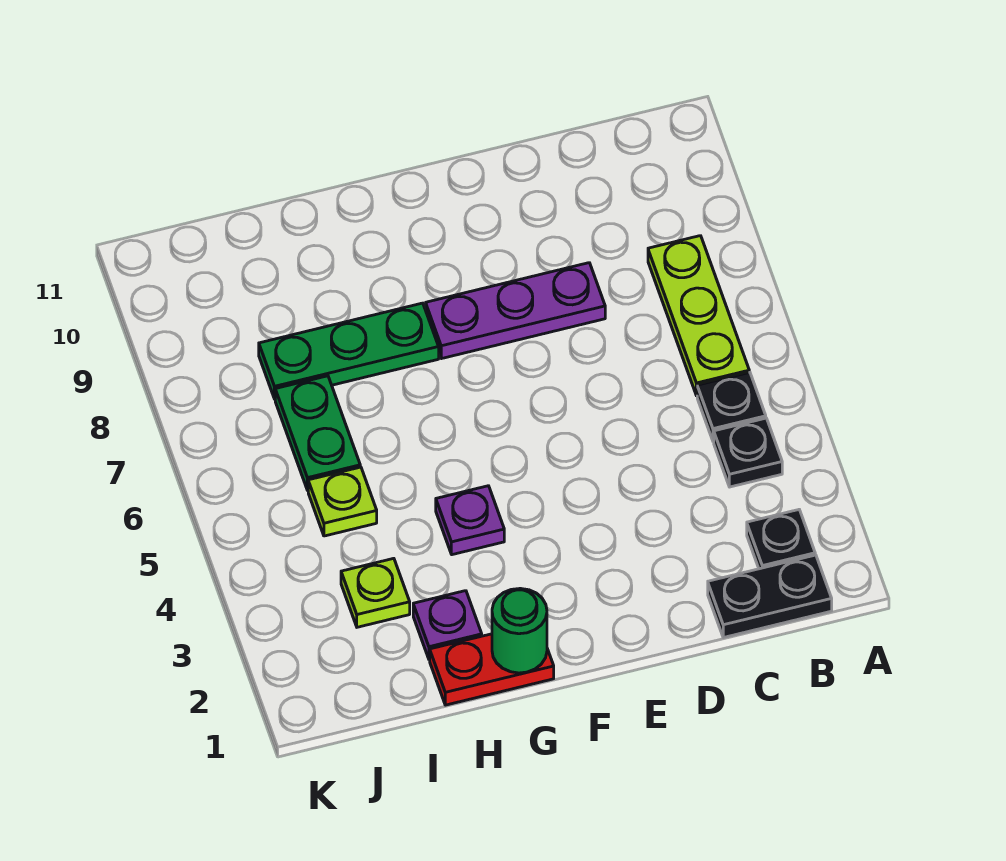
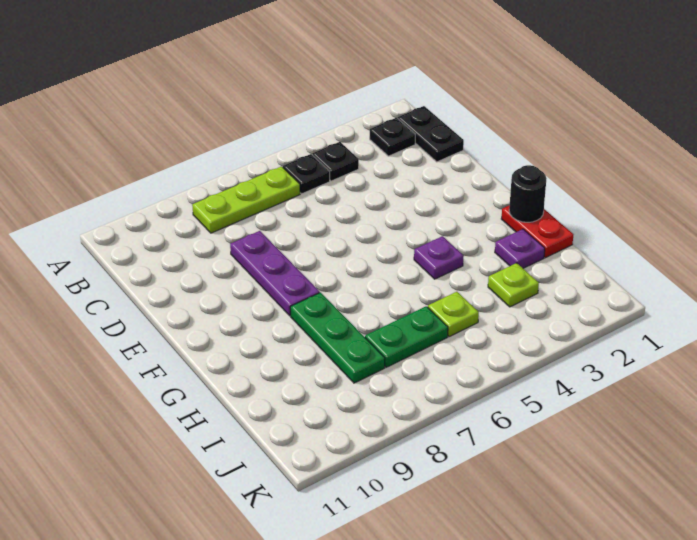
green 1x1 round brick [492,588,547,673] -> black 1x1 round brick [509,165,547,222]

